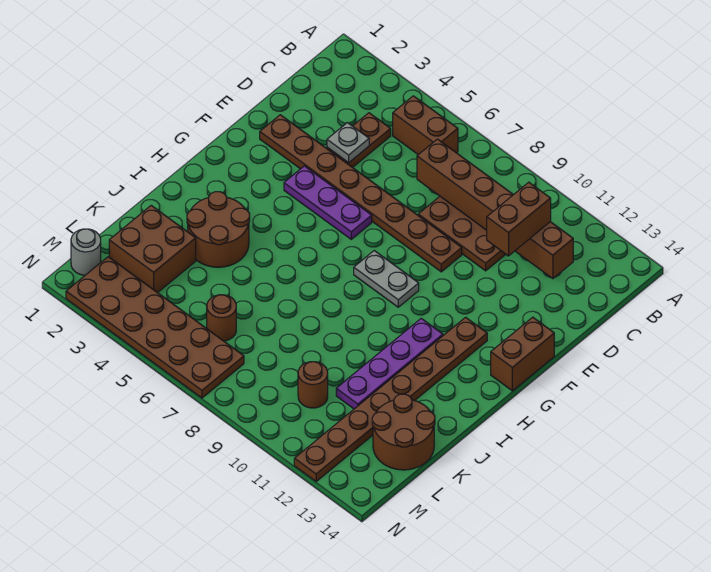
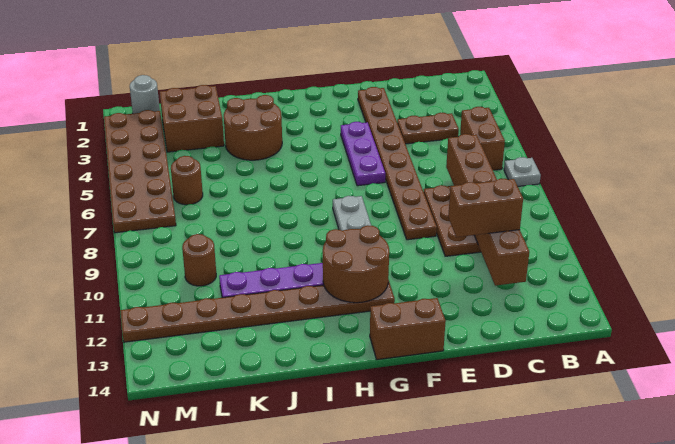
grey 1x1 plate [327,123,369,163] -> grey 1x1 plate moved to [504,157,541,186]
brown 2x2 round brick [372,394,435,470] -> brown 2x2 round brick moved to [323,225,389,303]

